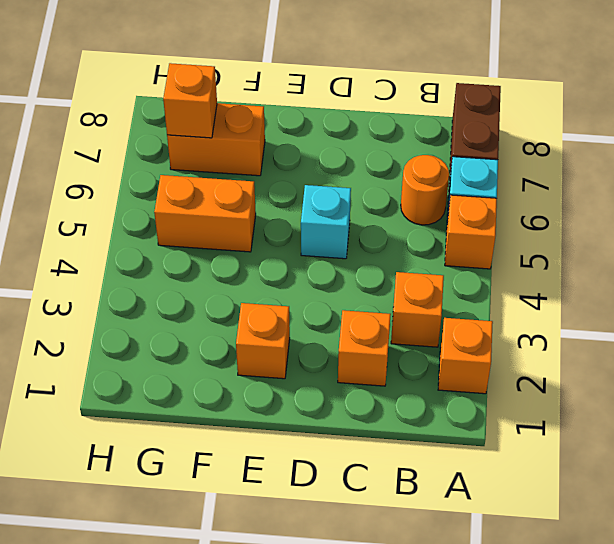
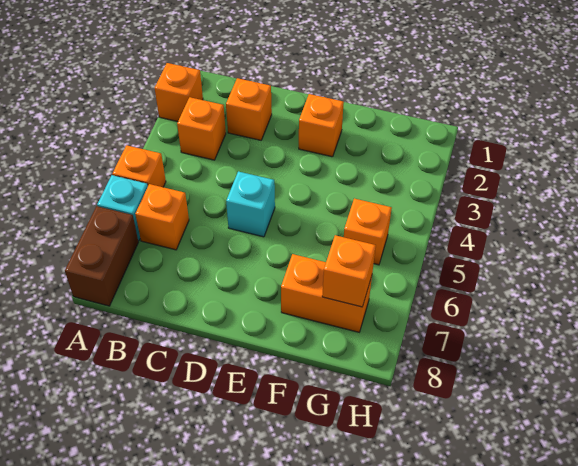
orange 1x1 round brick [401,155,449,225] -> orange 1x1 brick [135,184,189,250]
orange 1x2 brick [154,175,256,252] -> orange 1x1 brick [344,199,392,265]

